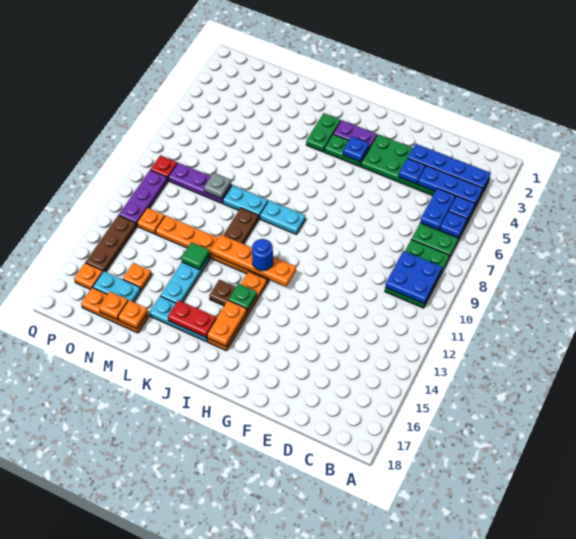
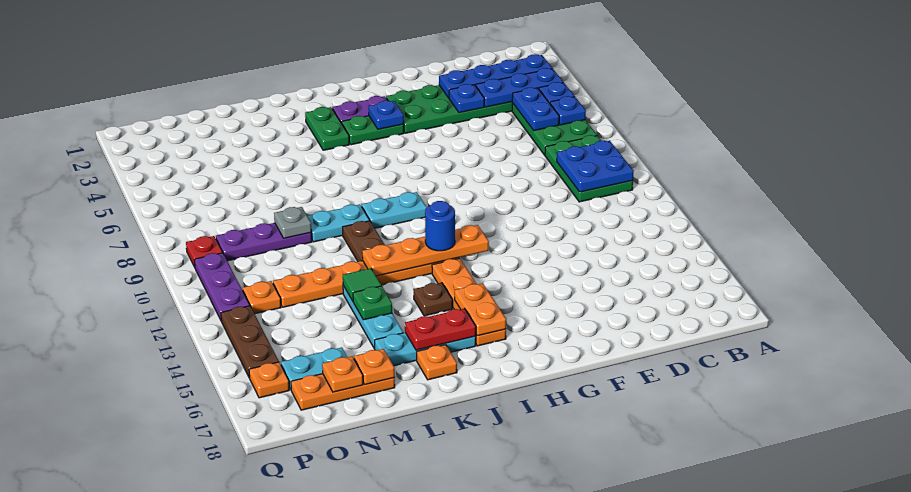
green 1x1 plate [228,283,257,311] -> green 1x1 plate moved to [353,286,392,320]
orange 1x1 plate [123,263,152,290] -> orange 1x1 plate moved to [417,345,457,380]

